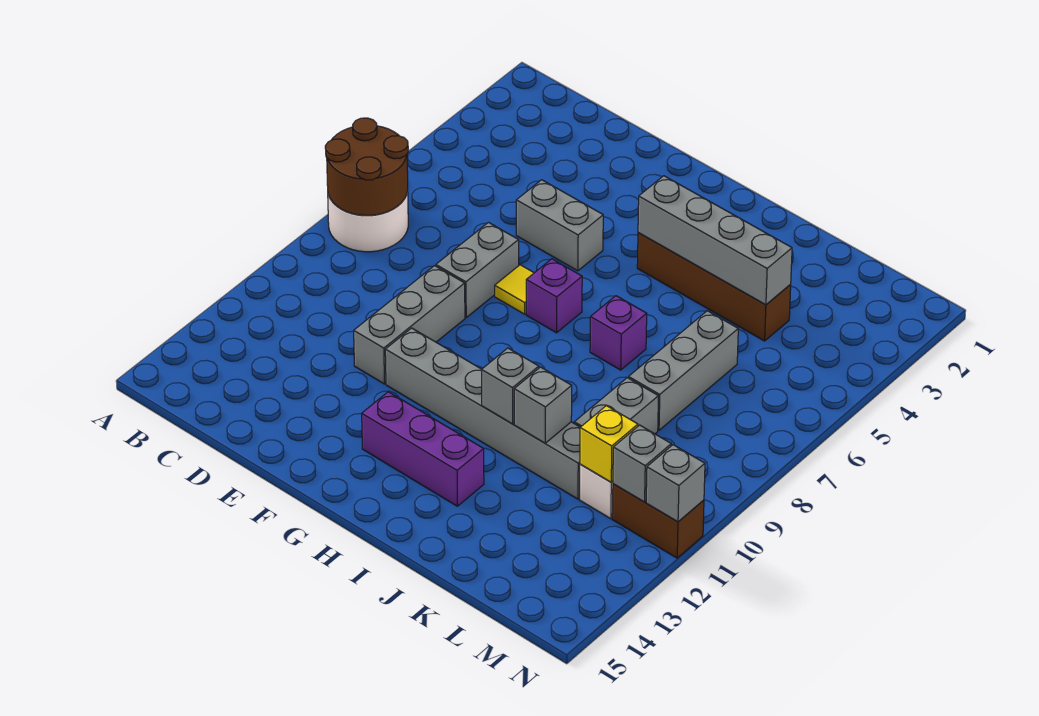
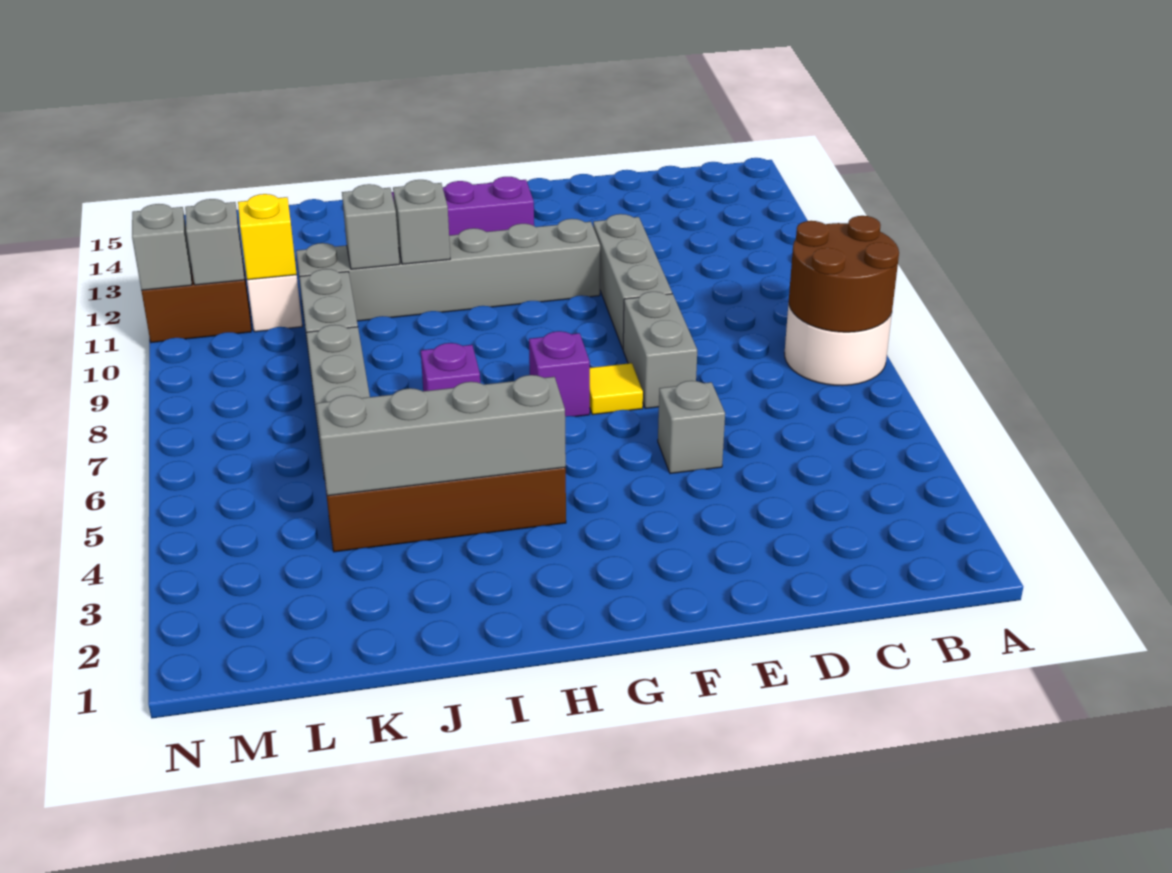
grey 1x2 brick [516,180,603,271] -> grey 1x1 brick [658,381,725,474]

